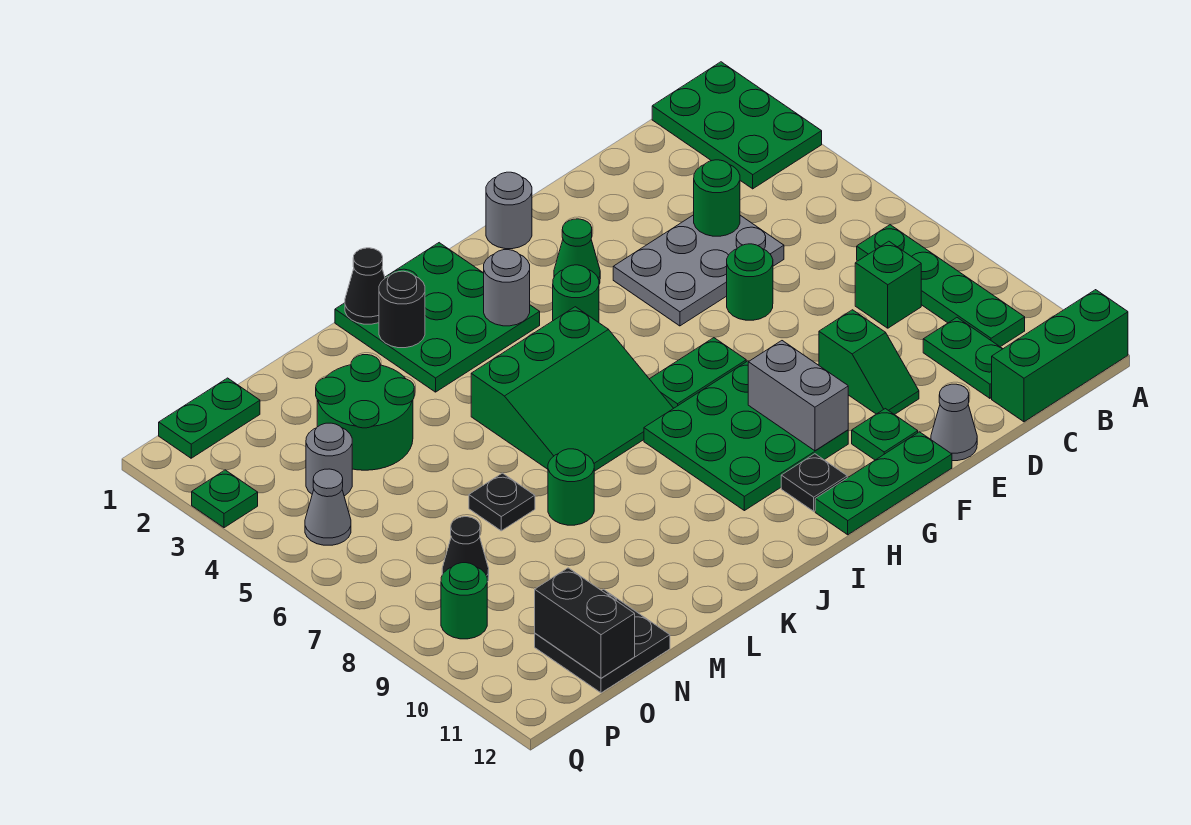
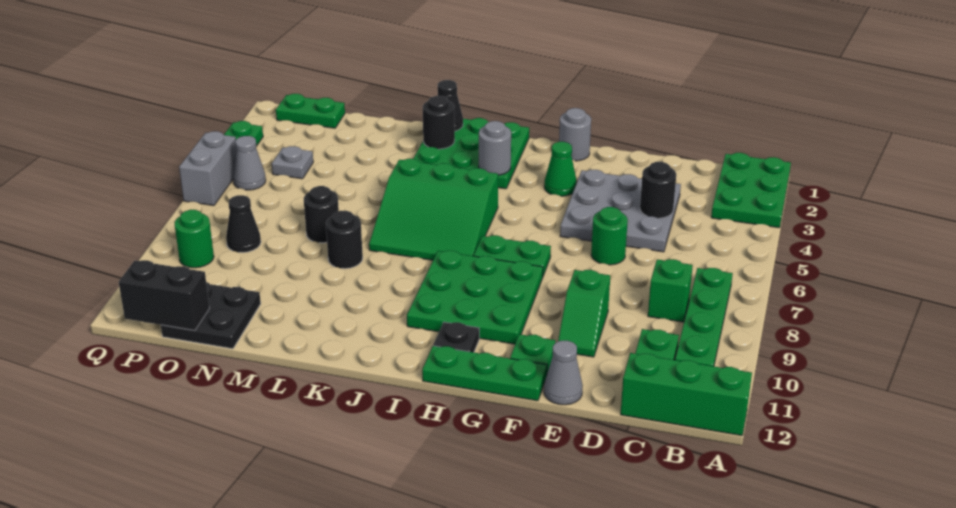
grey 2x3 plate [613,215,784,326] -> grey 3x3 plate [560,170,681,252]
green 1x1 round brick [694,160,740,236] -> black 1x1 round brick [640,162,676,218]
grey 1x2 brick [748,341,848,451] -> grey 1x2 brick moved to [179,131,237,206]
green 1x1 round brick [553,265,599,323] -> none
green 1x1 round brick [548,449,594,525] -> black 1x1 round brick [326,211,363,269]
green 2x2 round brick [316,355,414,470] -> none
black 1x1 plate [469,473,535,531] -> black 1x1 round brick [304,186,339,243]
grey 1x1 round brick [306,423,352,496] -> grey 1x1 plate [272,146,313,179]
black 1x2 brick [535,568,635,678] -> black 1x2 brick turned to [119,260,209,330]

